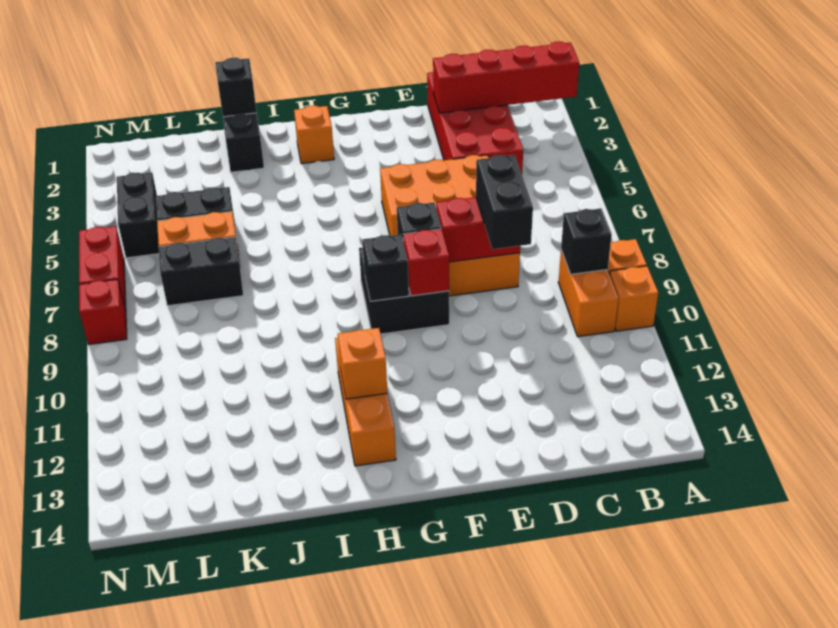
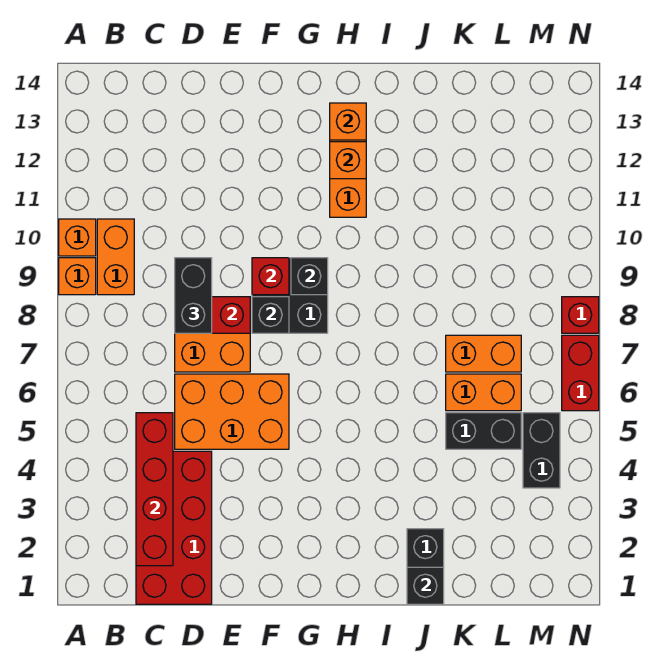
red 1x4 brick [433,42,579,113] -> red 1x4 brick turned to [136,413,173,566]
black 1x1 brick [561,208,612,274] -> none
orange 1x1 brick [294,106,334,164] -> orange 1x1 brick moved to [330,103,366,140]
black 1x2 brick [159,237,243,306] -> orange 1x2 brick [446,335,521,372]

